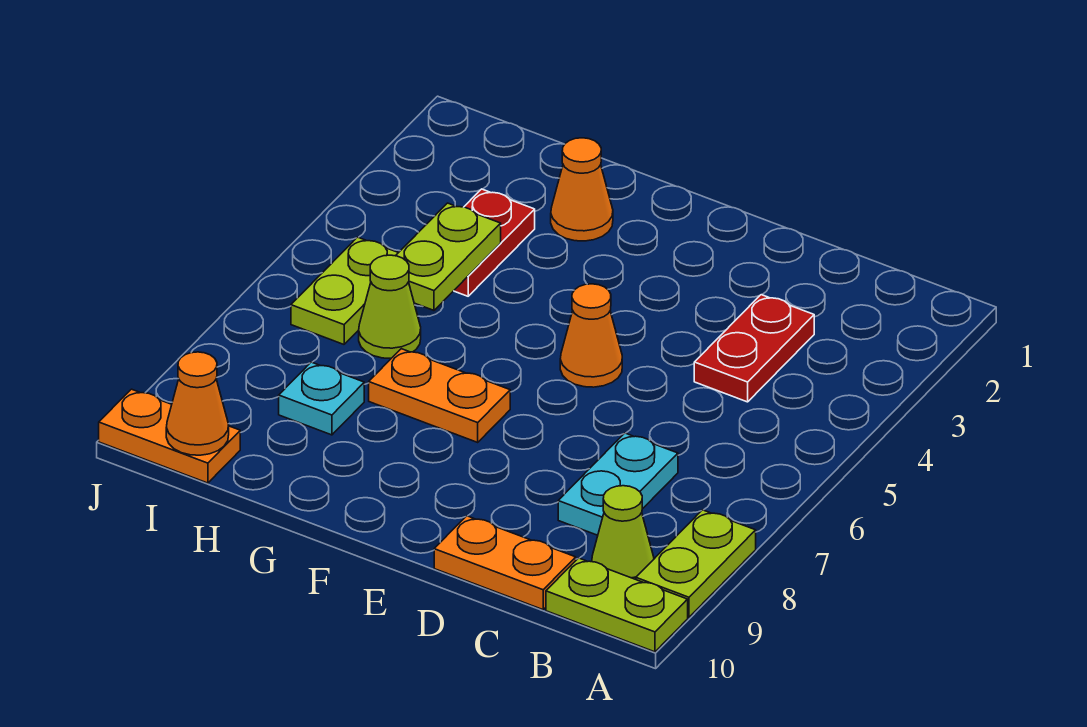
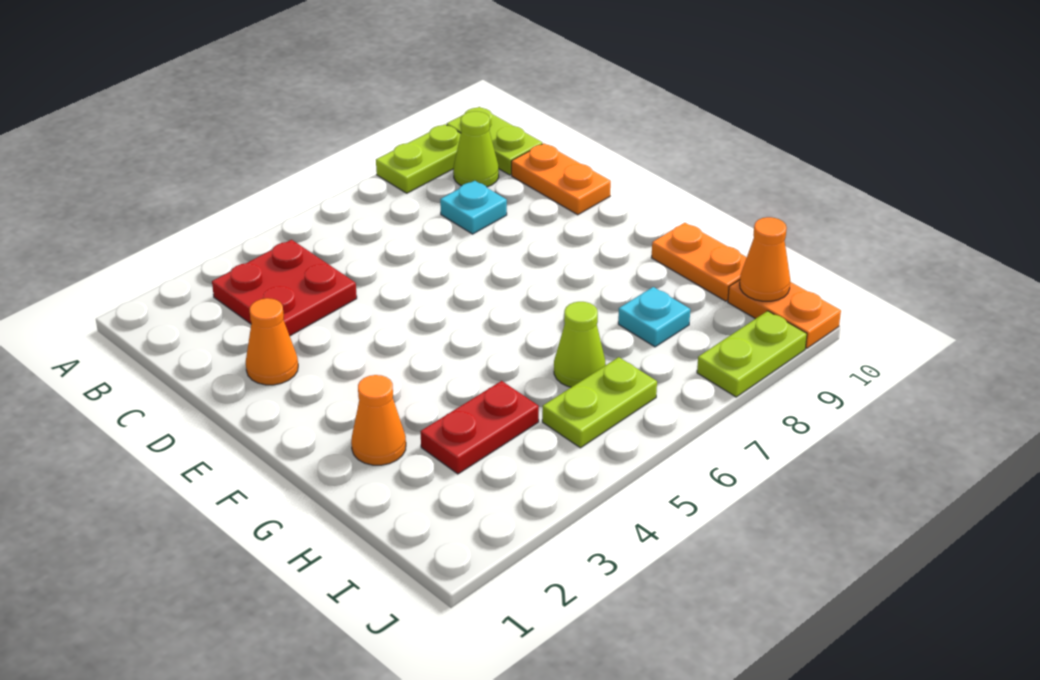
red 1x2 plate [694,295,814,402] -> red 2x2 plate [212,240,357,336]
cyan 1x2 plate [558,433,678,535] -> cyan 1x1 plate [440,181,507,234]
orange 1x1 cone [560,284,622,387] -> orange 1x1 cone moved to [246,298,298,385]
orange 1x2 plate [369,349,510,442] -> orange 1x2 plate moved to [651,223,747,301]
lime 1x2 plate [396,203,501,310] -> lime 1x2 plate moved to [697,311,807,397]

